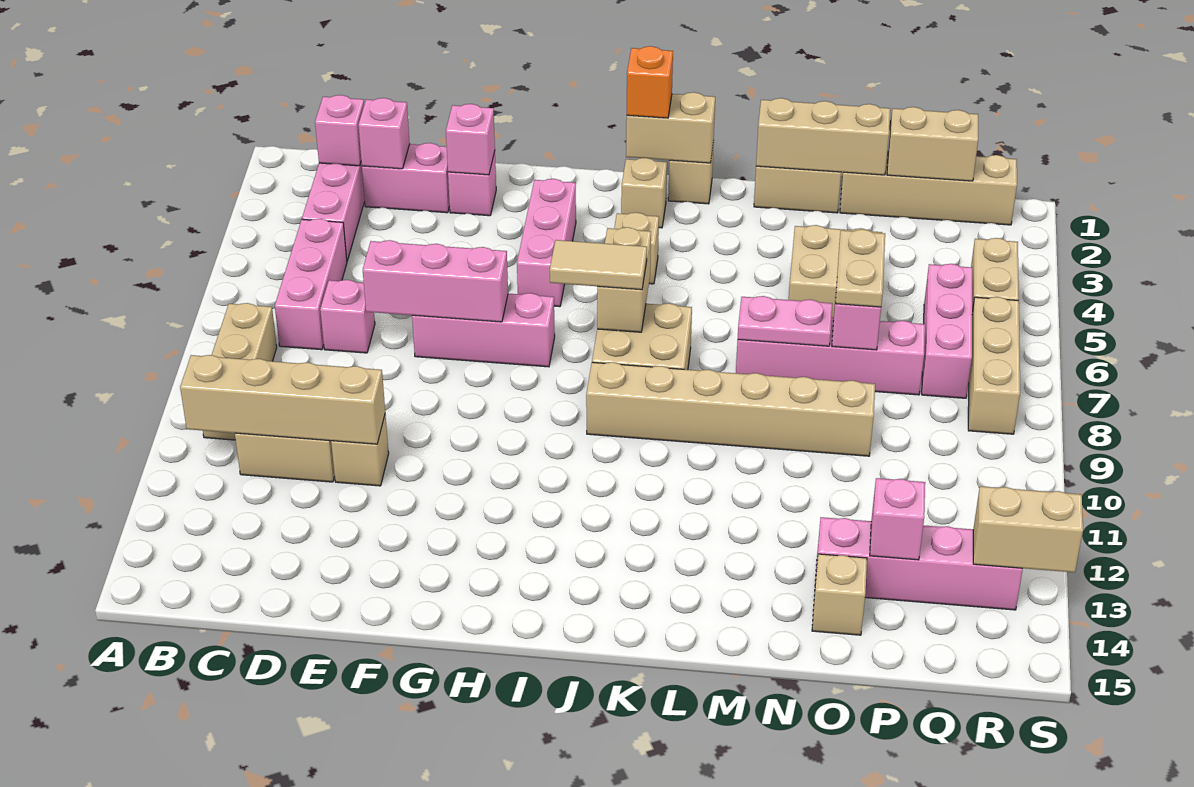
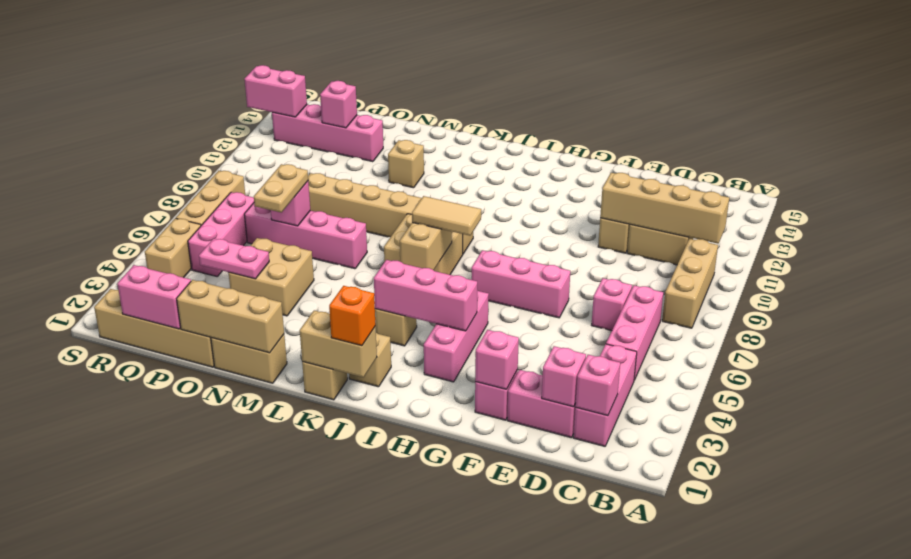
pink 1x3 brick [363,240,508,322] -> pink 1x3 brick moved to [374,260,477,331]
pink 1x2 plate [738,296,833,346] -> pink 1x2 plate moved to [199,239,269,279]
tan 1x1 brick [812,554,867,635] -> tan 1x1 brick moved to [388,140,424,188]
tan 1x2 brick [887,107,978,181] -> pink 1x2 brick [117,265,191,329]
tan 1x2 brick [973,486,1083,572] -> pink 1x2 brick [244,65,307,117]

